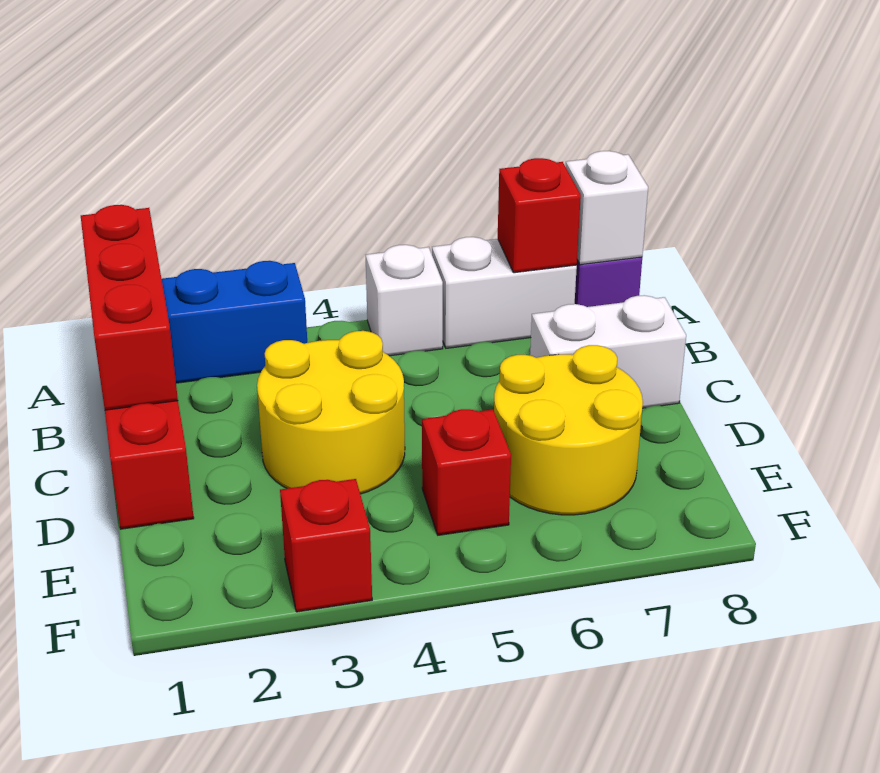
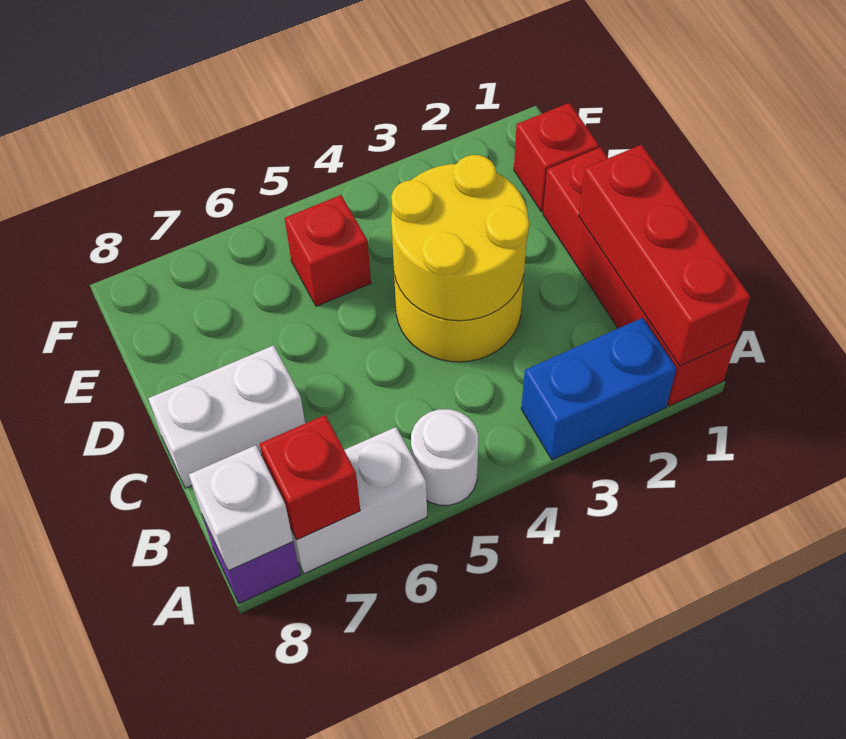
white 1x1 brick [366,245,443,356] -> white 1x1 round brick [411,409,478,505]
yellow 2x2 round brick [494,345,643,515] -> yellow 2x2 round brick moved to [391,155,529,321]
red 1x1 brick [280,479,372,612] -> red 1x1 brick moved to [514,103,599,212]

